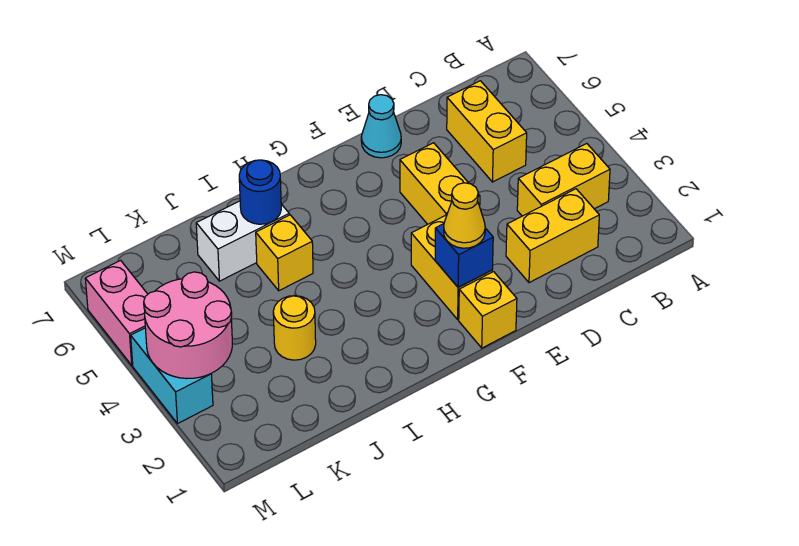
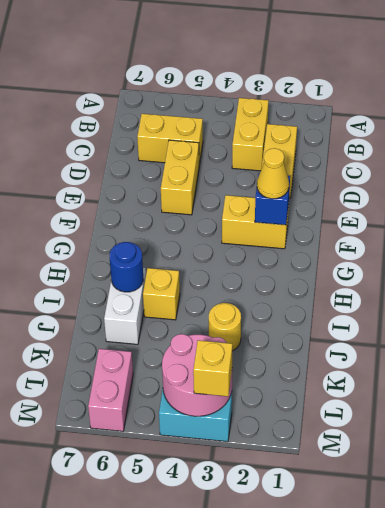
yellow 1x2 brick [400,143,480,224] -> yellow 1x2 brick turned to [161,140,199,215]
cyan 1x1 cone [361,95,401,158] -> none
yellow 1x1 brick [459,272,517,348] -> yellow 1x1 brick moved to [193,340,232,396]
pink 1x2 brick [85,260,148,365] -> pink 1x2 brick turned to [88,349,133,431]

